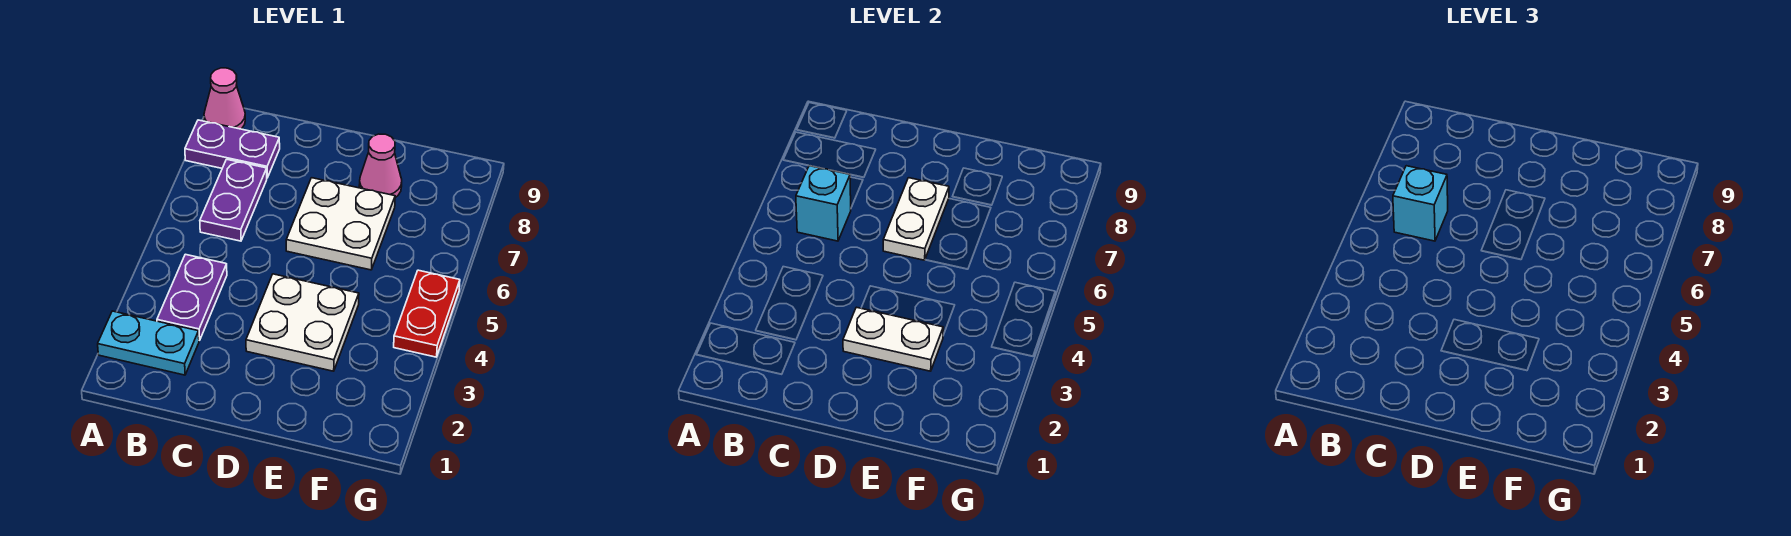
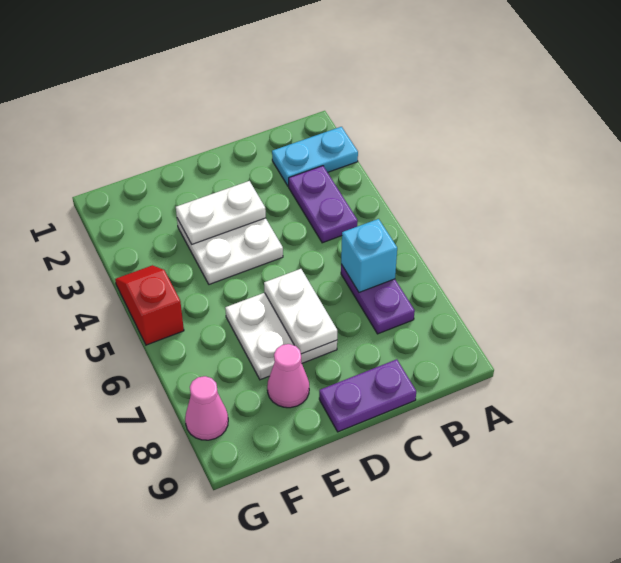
purple 1x2 plate [185,120,280,178] -> purple 1x2 plate moved to [319,359,416,432]
pink 1x1 cone [204,68,245,129] -> pink 1x1 cone moved to [185,376,228,440]
cyan 1x1 brick [1393,166,1448,241] -> none
red 1x2 plate [394,270,460,357] -> red 1x2 slope [115,265,184,345]

